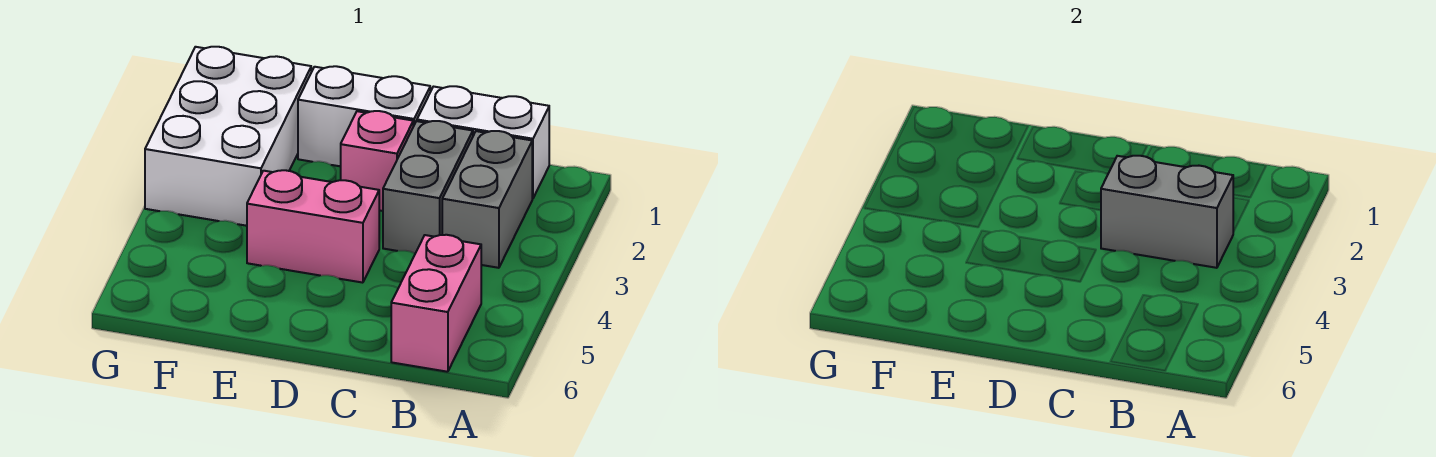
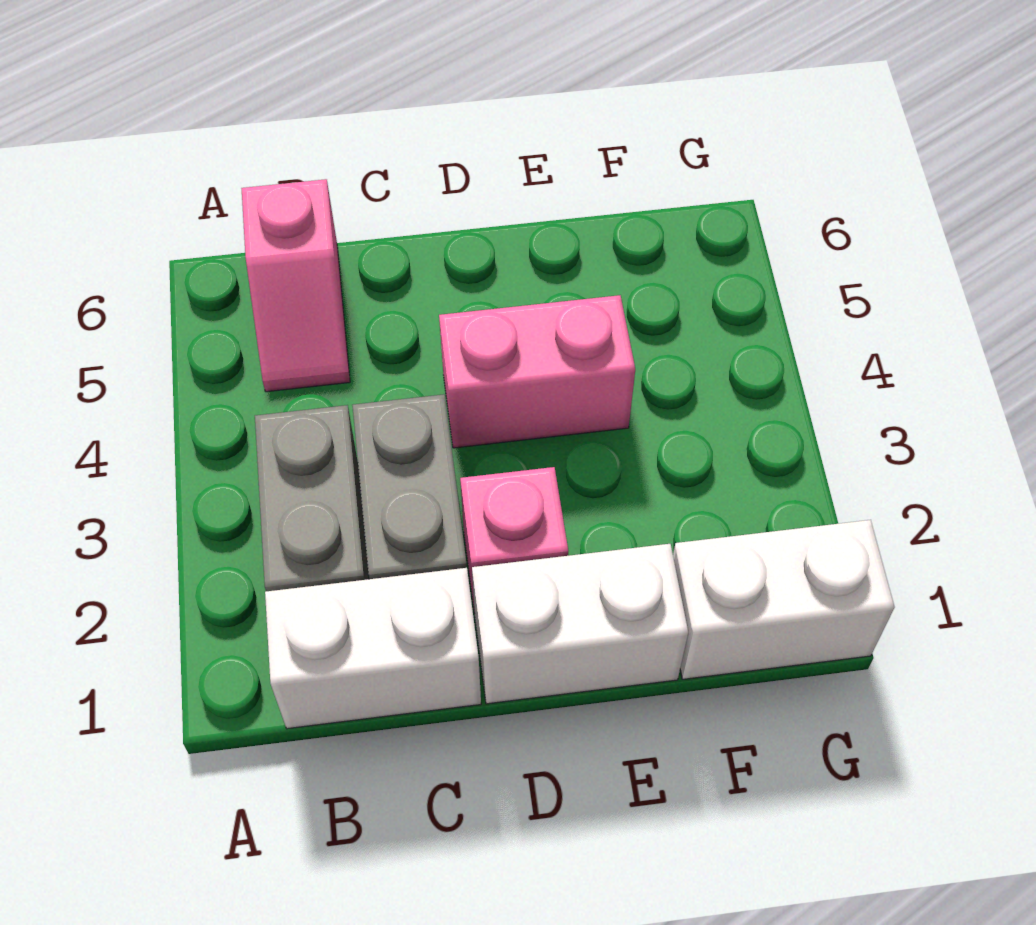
grey 1x2 brick [1101,156,1233,268] -> none
pink 1x2 brick [391,235,481,372] -> pink 1x2 slope [241,179,350,392]
white 2x3 brick [145,47,311,226] -> white 1x2 brick [673,520,894,679]

